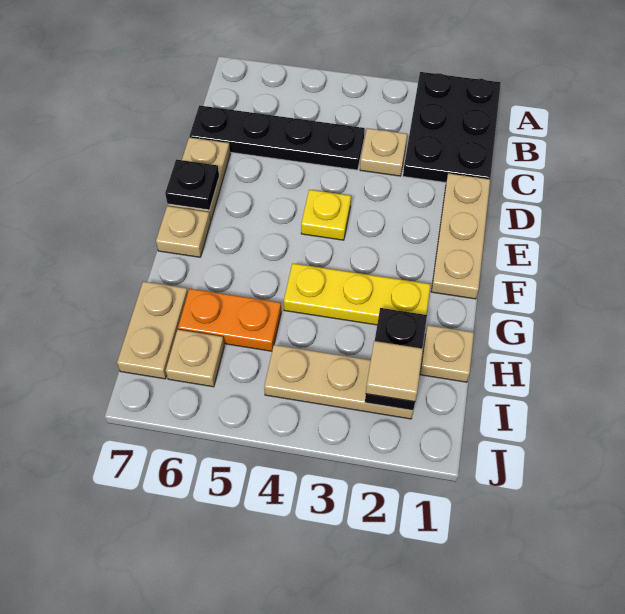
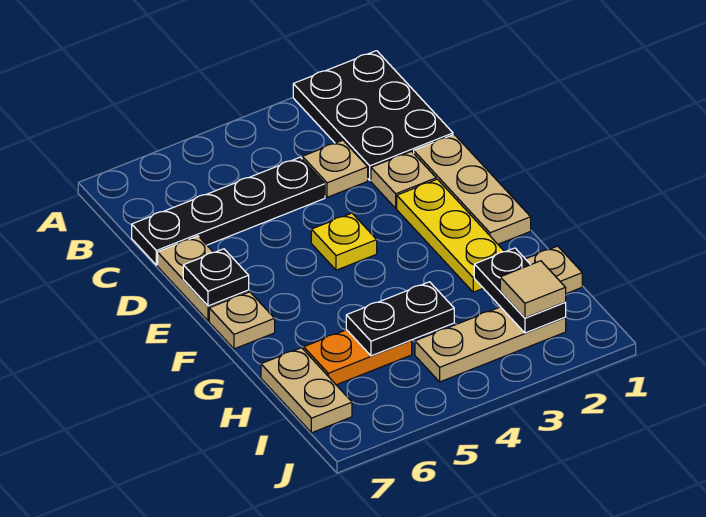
yellow 1x3 plate [284,263,431,325] -> yellow 1x3 plate turned to [397,179,504,292]
none -> black 1x2 plate [346,282,454,356]
tan 1x1 plate [166,330,224,387] -> tan 1x1 plate moved to [371,151,436,208]

